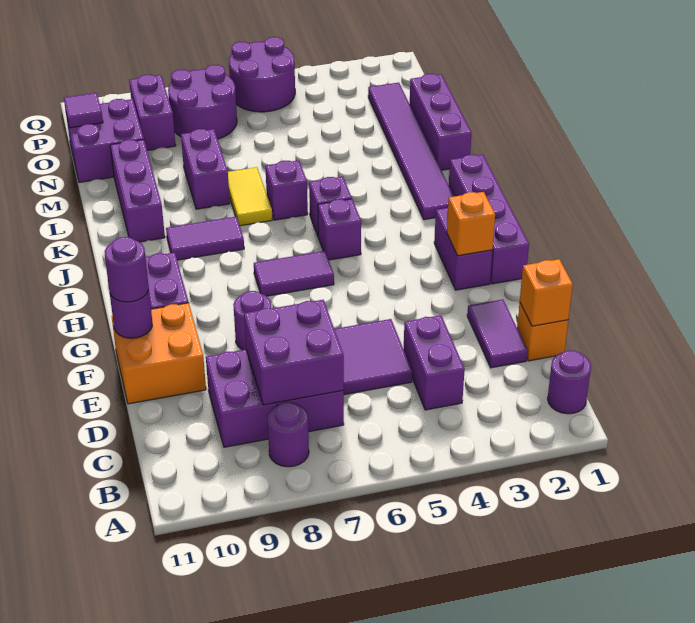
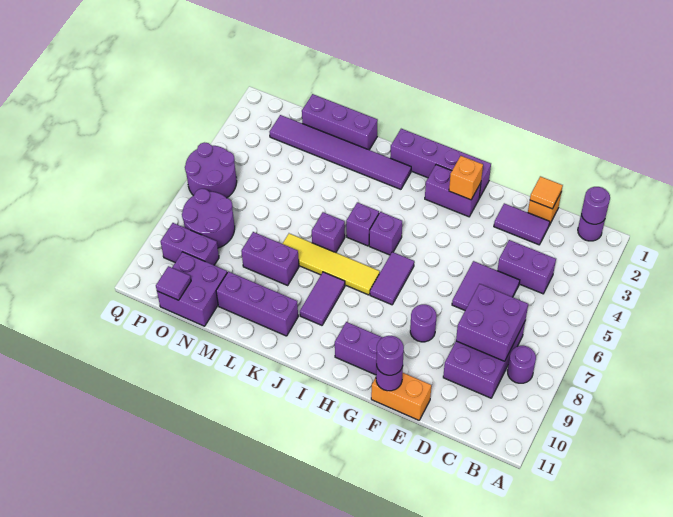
none -> purple 1x1 round brick [581,187,610,224]
orange 1x1 brick [520,259,573,326] -> orange 1x1 tile [530,176,563,209]
orange 2x2 brick [111,303,206,404] -> orange 1x2 brick [371,373,431,420]
yellow 1x2 tile [228,167,272,226] -> yellow 1x4 tile [282,233,380,295]

